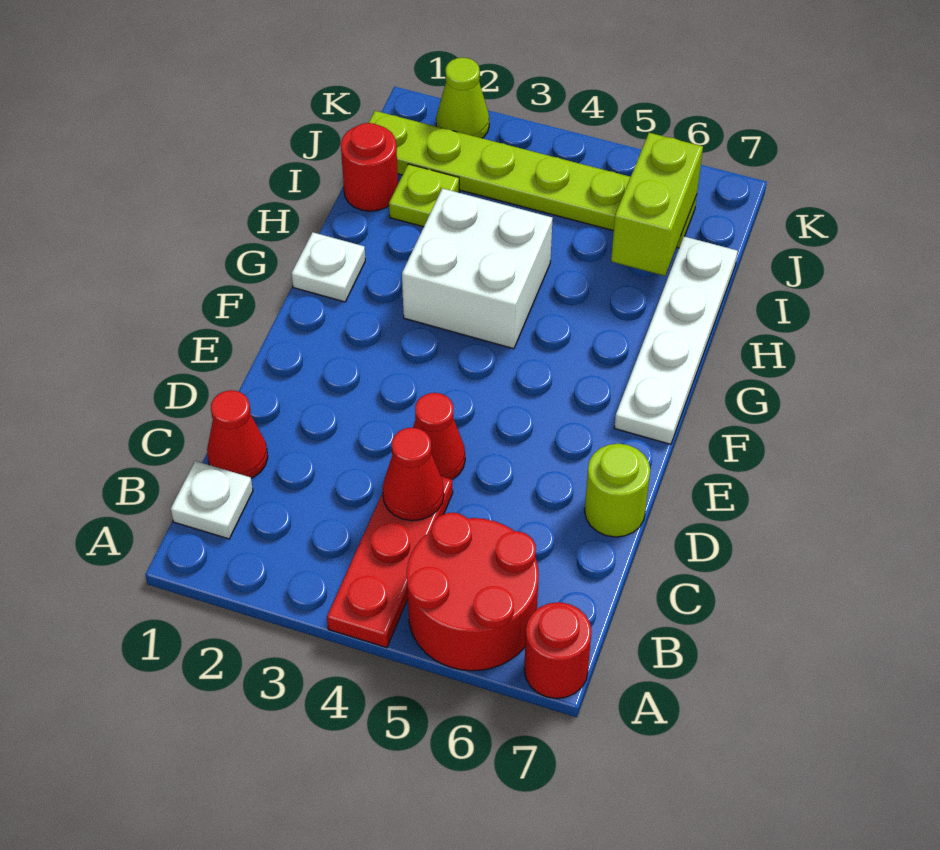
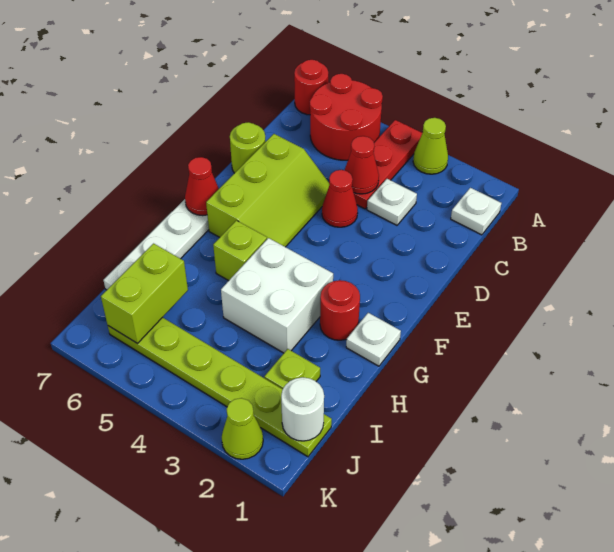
none -> lime 1x1 cone [413,118,448,174]
red 1x1 cone [207,390,268,478] -> red 1x1 cone moved to [185,157,219,216]
none -> white 1x1 plate [367,179,417,225]
none -> lime 2x3 slope [206,134,329,247]
none -> lime 1x1 brick [213,220,267,281]
red 1x1 round brick [341,123,398,211] -> red 1x1 round brick moved to [320,280,360,340]
none -> white 1x1 round brick [281,377,324,441]

